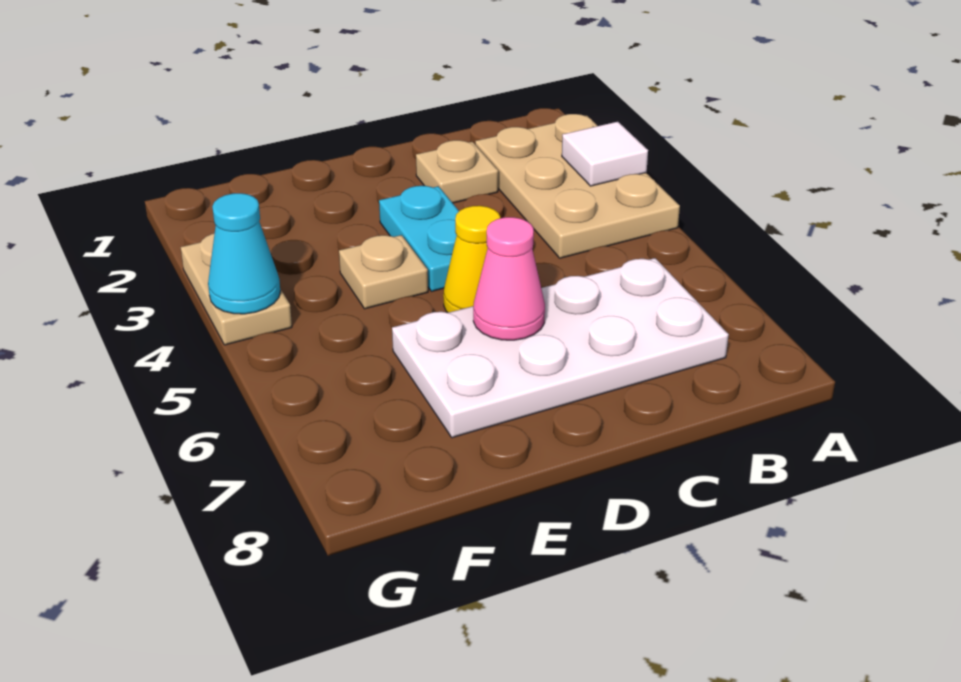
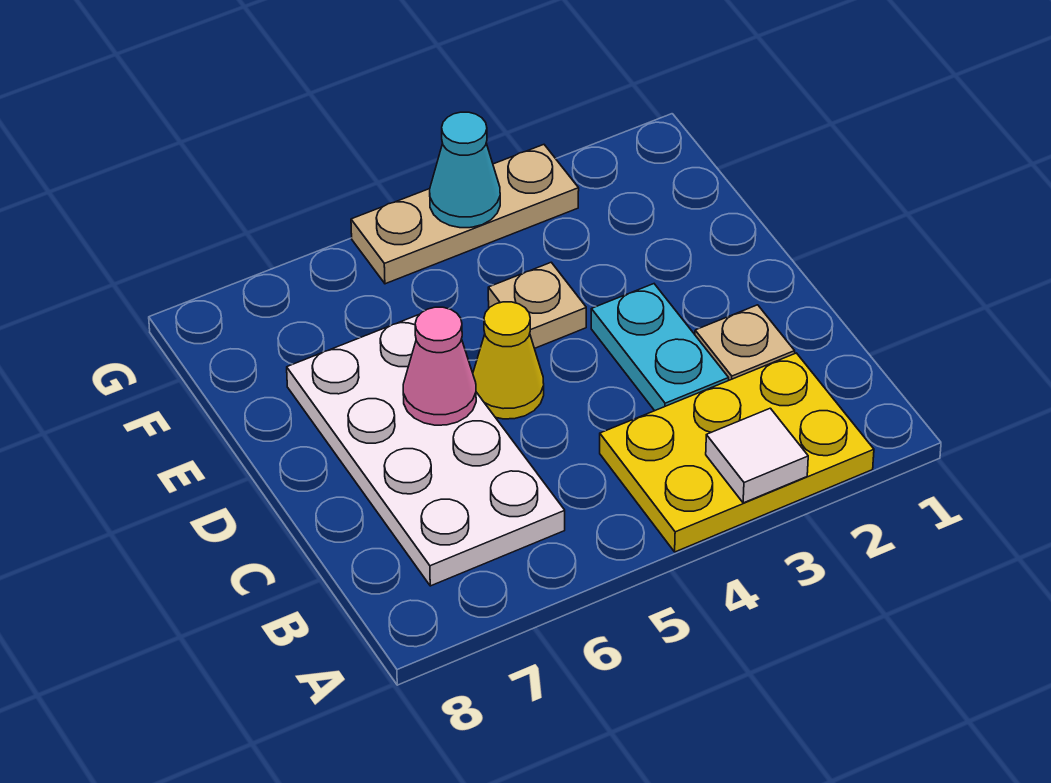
tan 2x3 plate [475,114,680,258] -> yellow 2x3 plate [600,353,874,552]
cyan 1x2 plate [379,186,459,292] -> cyan 1x2 plate turned to [591,284,729,411]
tan 1x2 plate [181,234,292,345] -> tan 1x3 plate [351,145,579,284]

